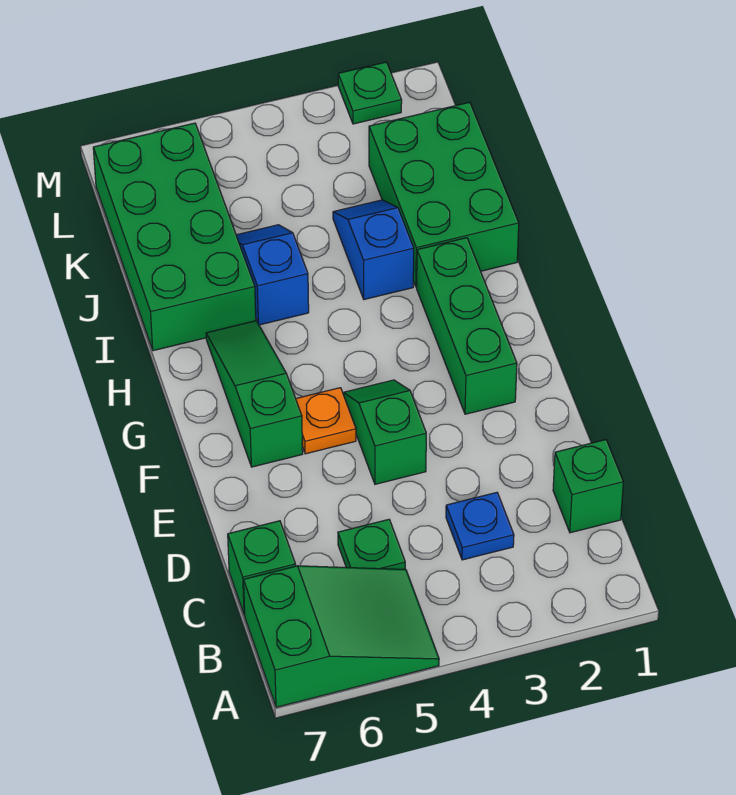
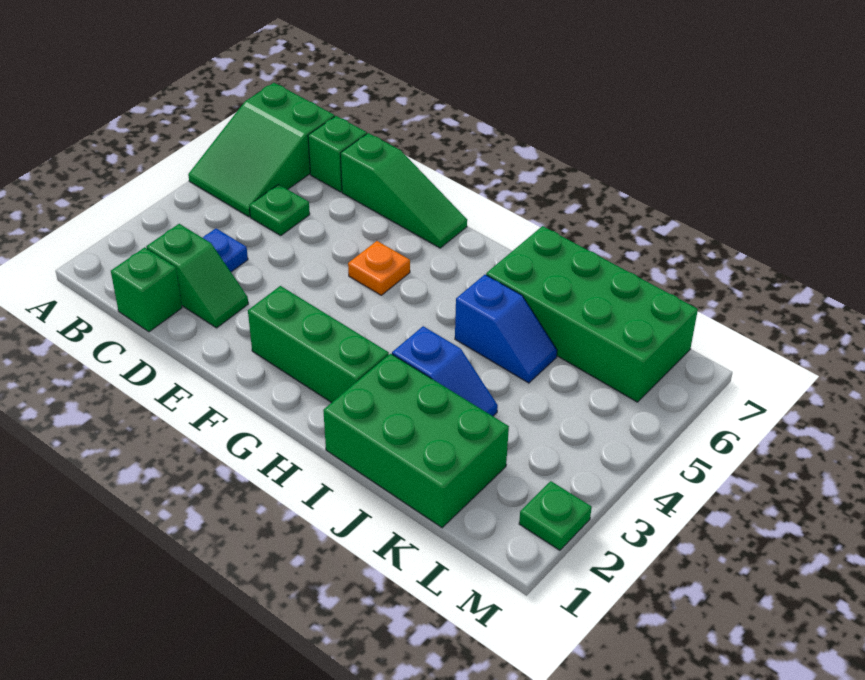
green 1x2 slope [343,380,426,484] -> green 1x2 slope moved to [146,224,248,328]
green 1x3 slope [206,321,303,467] -> green 1x3 slope moved to [340,133,467,248]

